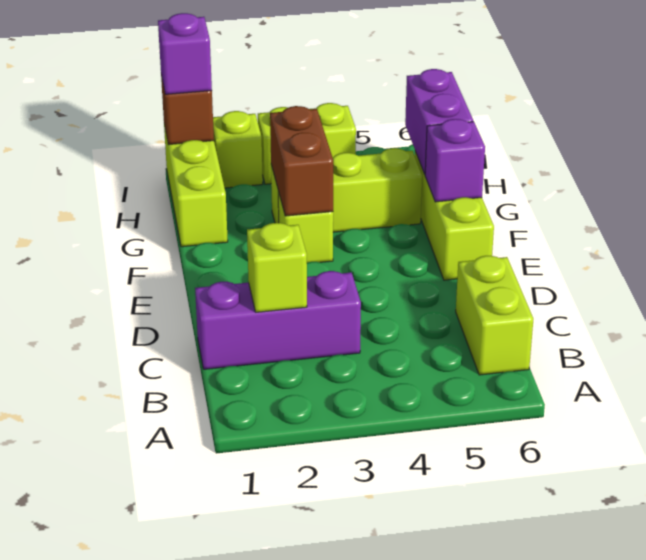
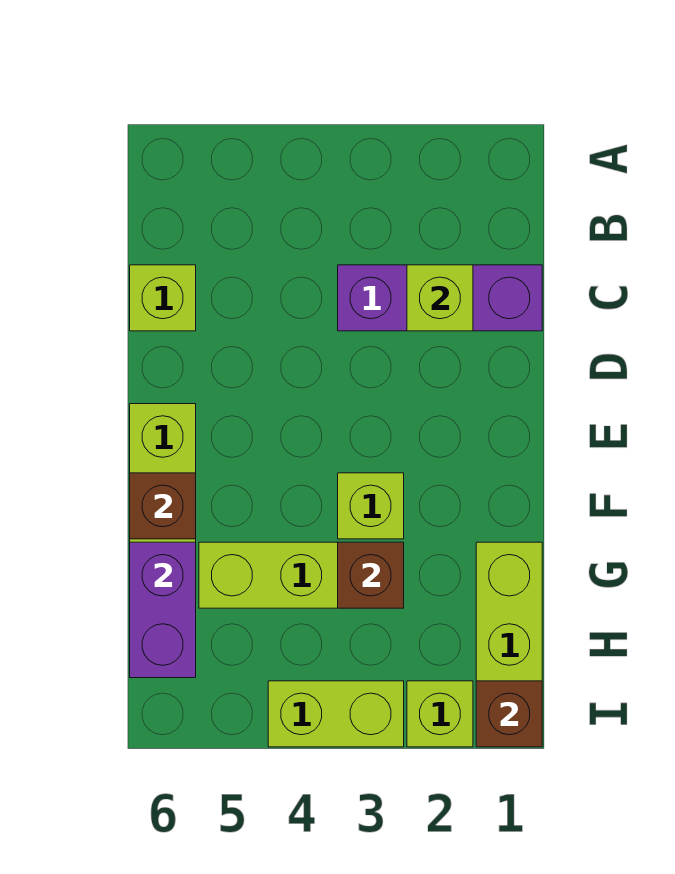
lime 1x2 brick [456,256,533,375] -> lime 1x1 brick [130,265,196,331]
brown 1x2 brick [270,106,333,216] -> brown 1x1 brick [338,542,404,608]
purple 1x1 brick [425,119,485,202] -> brown 1x1 brick [130,473,196,539]
purple 1x1 brick [158,13,212,94] -> none

